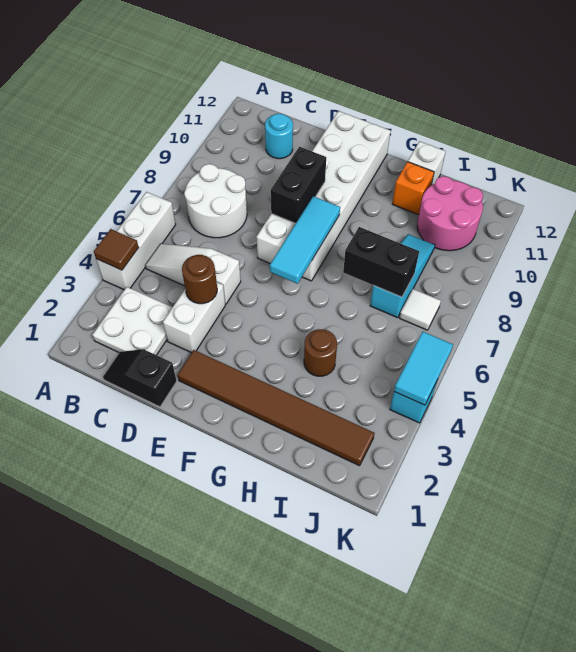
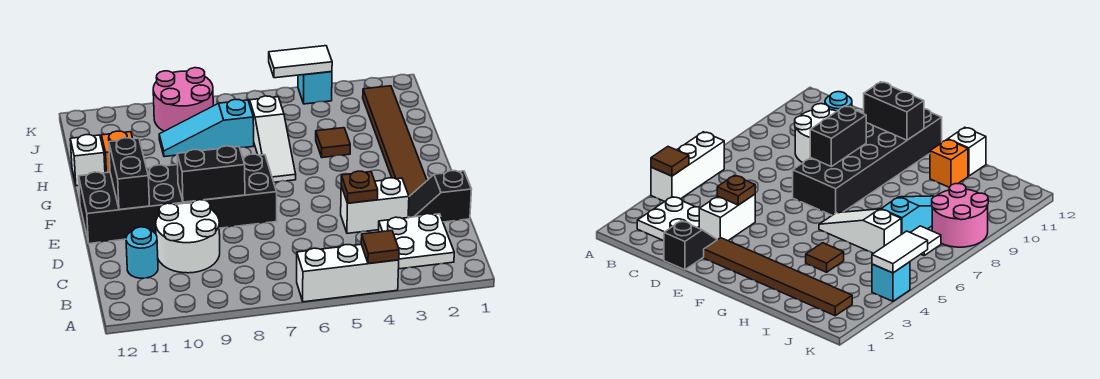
white 1x3 slope [145,243,241,304] -> white 1x3 slope moved to [250,96,296,182]
white 2x2 round brick [184,164,247,238] -> white 2x2 round brick moved to [156,200,220,273]
black 1x2 slope [103,349,177,407] -> black 1x2 slope turned to [408,171,472,222]
brown 1x1 round brick [182,255,217,304] -> brown 1x1 plate [341,171,378,203]
white 2x6 brick [256,111,390,281] -> black 2x6 brick [79,154,277,244]
cyan 1x3 tile [270,196,340,284] -> none
brown 1x1 round brick [304,329,337,376] -> brown 1x1 tile [316,128,350,158]
black 1x2 brick [343,227,419,297] -> black 1x2 brick moved to [109,138,149,210]
pink 2x2 round brick [417,176,483,251] -> pink 2x2 round brick moved to [153,68,213,131]
cyan 1x2 tile [394,332,453,405] -> white 1x2 tile [269,46,332,78]

